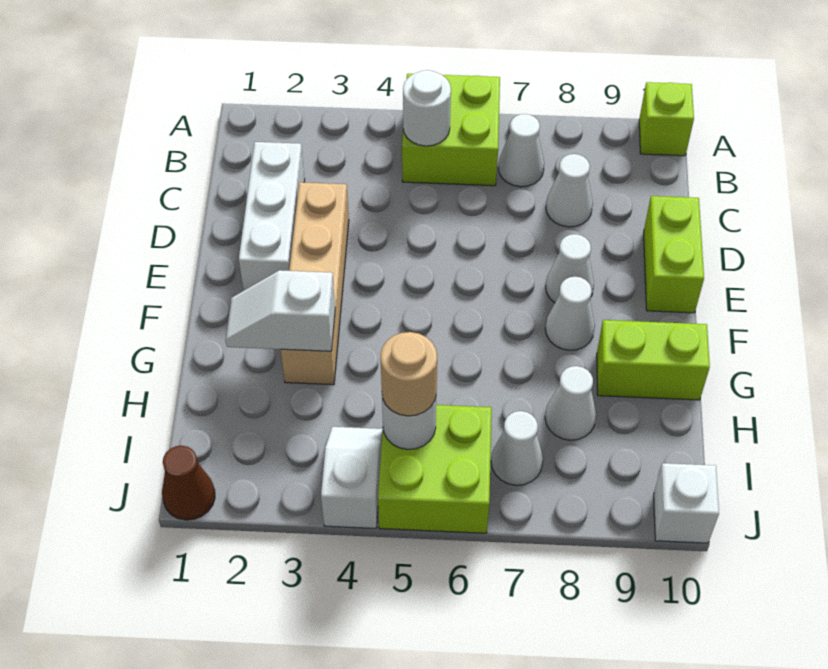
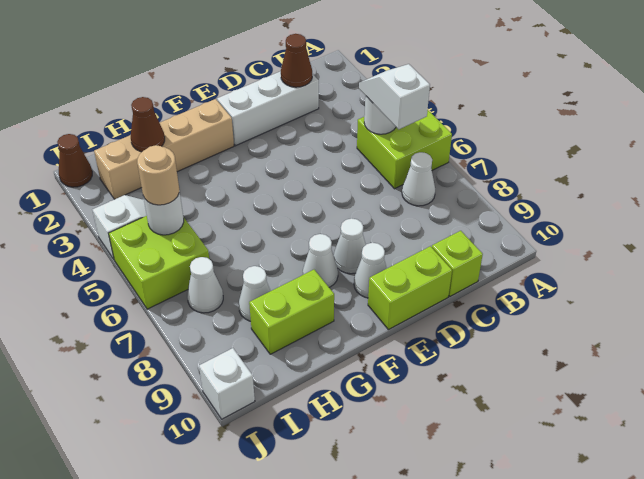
lime 1x1 brick [639,82,694,156] -> lime 1x1 brick moved to [432,231,483,296]
none -> brown 1x1 cone [281,34,312,87]
white 1x1 cone [546,154,593,227] -> white 1x1 cone moved to [354,243,387,298]
tan 1x4 brick [280,182,349,385] -> tan 1x4 brick moved to [94,99,234,199]
white 1x2 slope [226,270,335,351] -> white 1x2 slope moved to [359,64,430,129]
lime 1x2 brick [597,320,710,400] -> lime 1x2 brick turned to [249,270,334,354]
none -> brown 1x1 cone [131,97,165,152]

